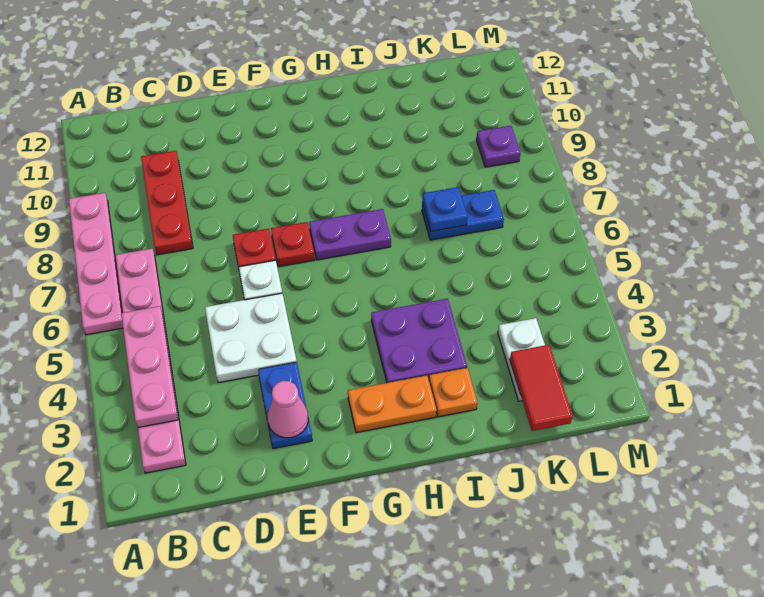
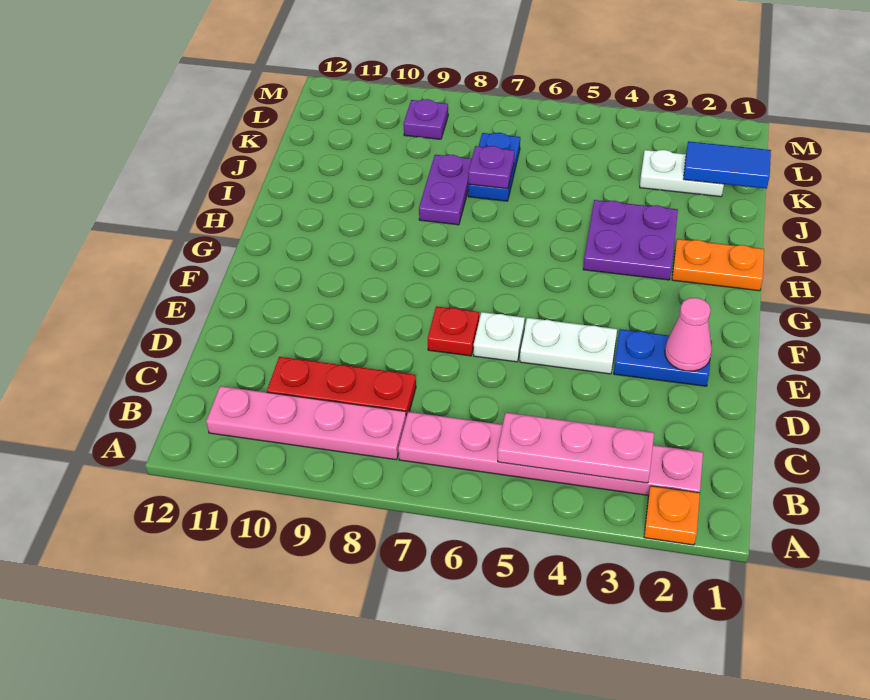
pink 1x4 plate [69,193,123,335] -> pink 1x4 plate moved to [206,386,406,460]
white 2x2 plate [205,293,297,383] -> white 1x2 plate [520,318,617,374]
red 1x1 plate [271,222,315,267] -> none
orange 1x2 plate [348,375,437,433] -> orange 1x2 plate turned to [672,239,764,291]
purple 1x2 plate [309,209,391,260] -> purple 1x2 plate moved to [419,155,472,225]
orange 1x1 plate [429,368,478,417] -> orange 1x1 plate moved to [644,486,700,545]
blue 1x1 plate [422,187,468,231] -> purple 1x1 plate [468,146,514,189]
red 1x2 tile [510,345,573,431] -> blue 1x2 tile [683,141,771,189]

